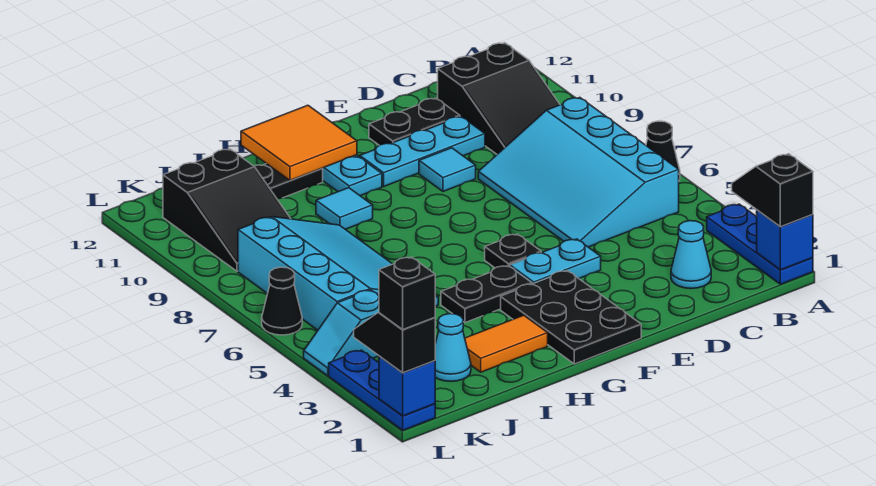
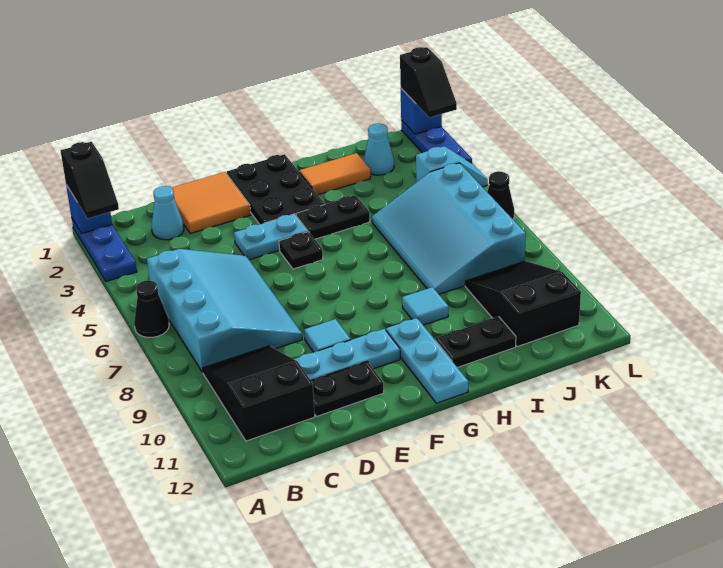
orange 2x2 tile [241,105,357,180] -> orange 2x2 tile moved to [172,172,251,234]
black 1x1 brick [379,257,435,329] -> none

